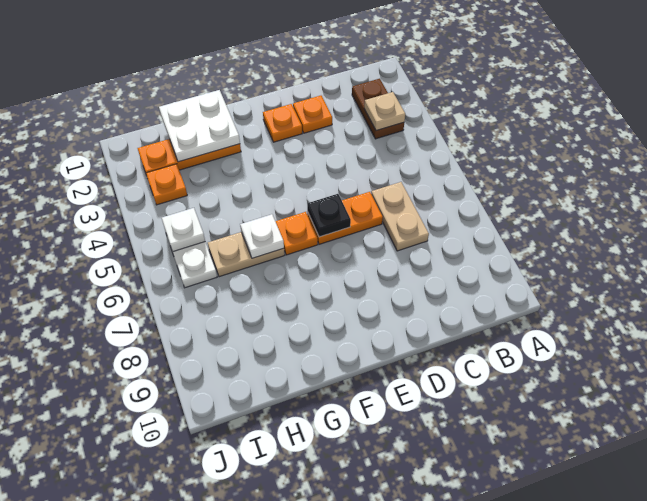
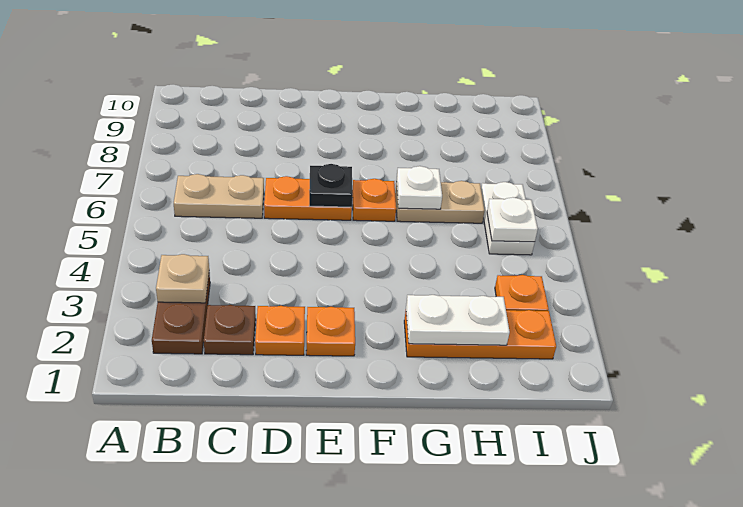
none -> brown 1x1 plate [204,305,256,355]
tan 1x2 plate [371,182,429,251] -> tan 1x2 plate turned to [174,174,264,218]
white 2x2 plate [159,90,240,162] -> white 1x2 plate [406,295,510,345]

